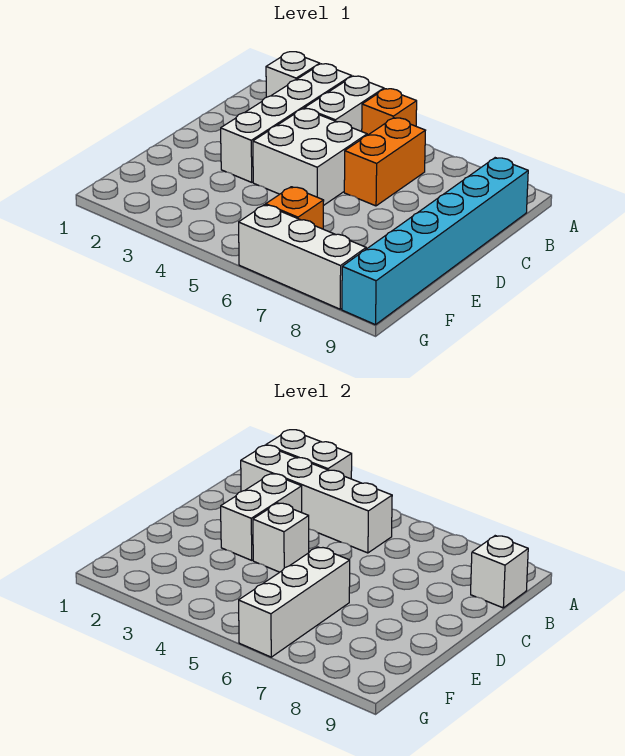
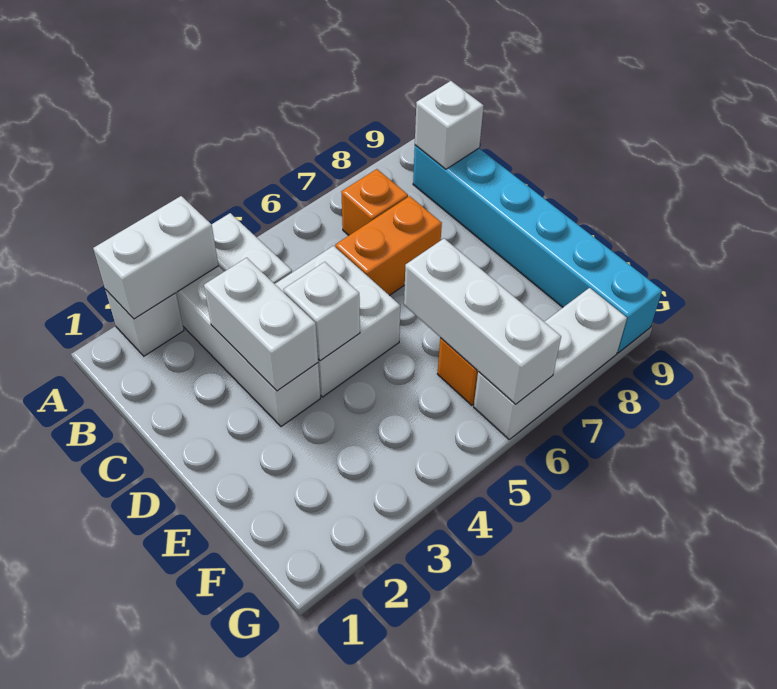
orange 1x1 brick [362,89,417,135] -> orange 1x1 brick moved to [341,169,408,235]
white 1x4 brick [241,445,392,553] -> none
orange 1x2 brick [344,118,426,206] -> orange 1x2 brick turned to [335,196,442,296]

